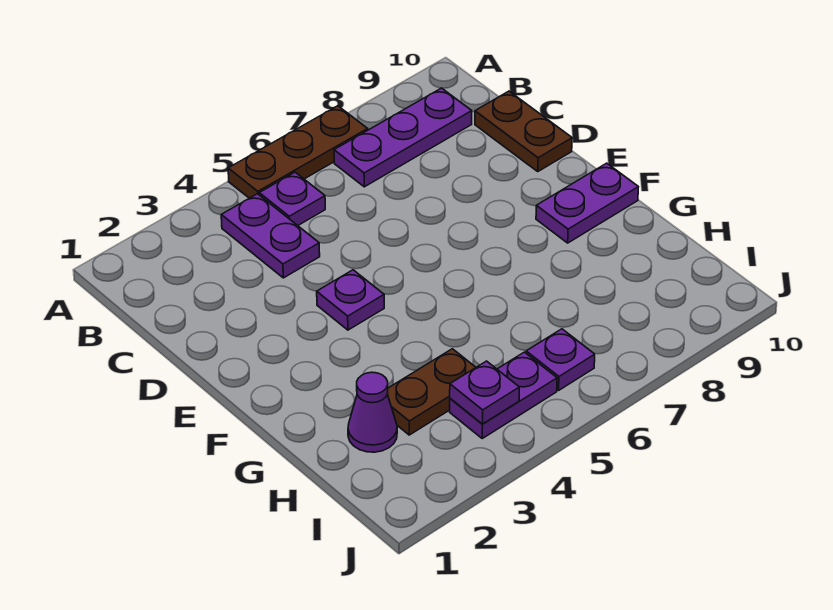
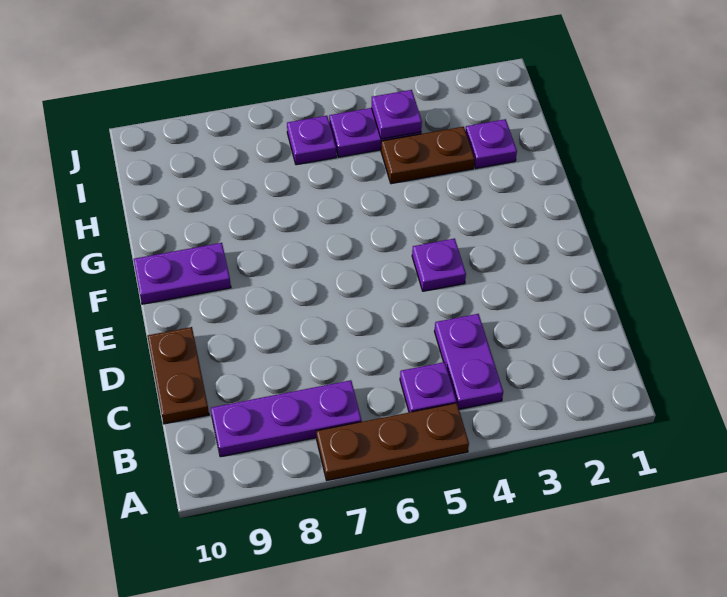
purple 1x1 cone [348,372,397,452] -> purple 1x1 plate [465,119,517,168]

